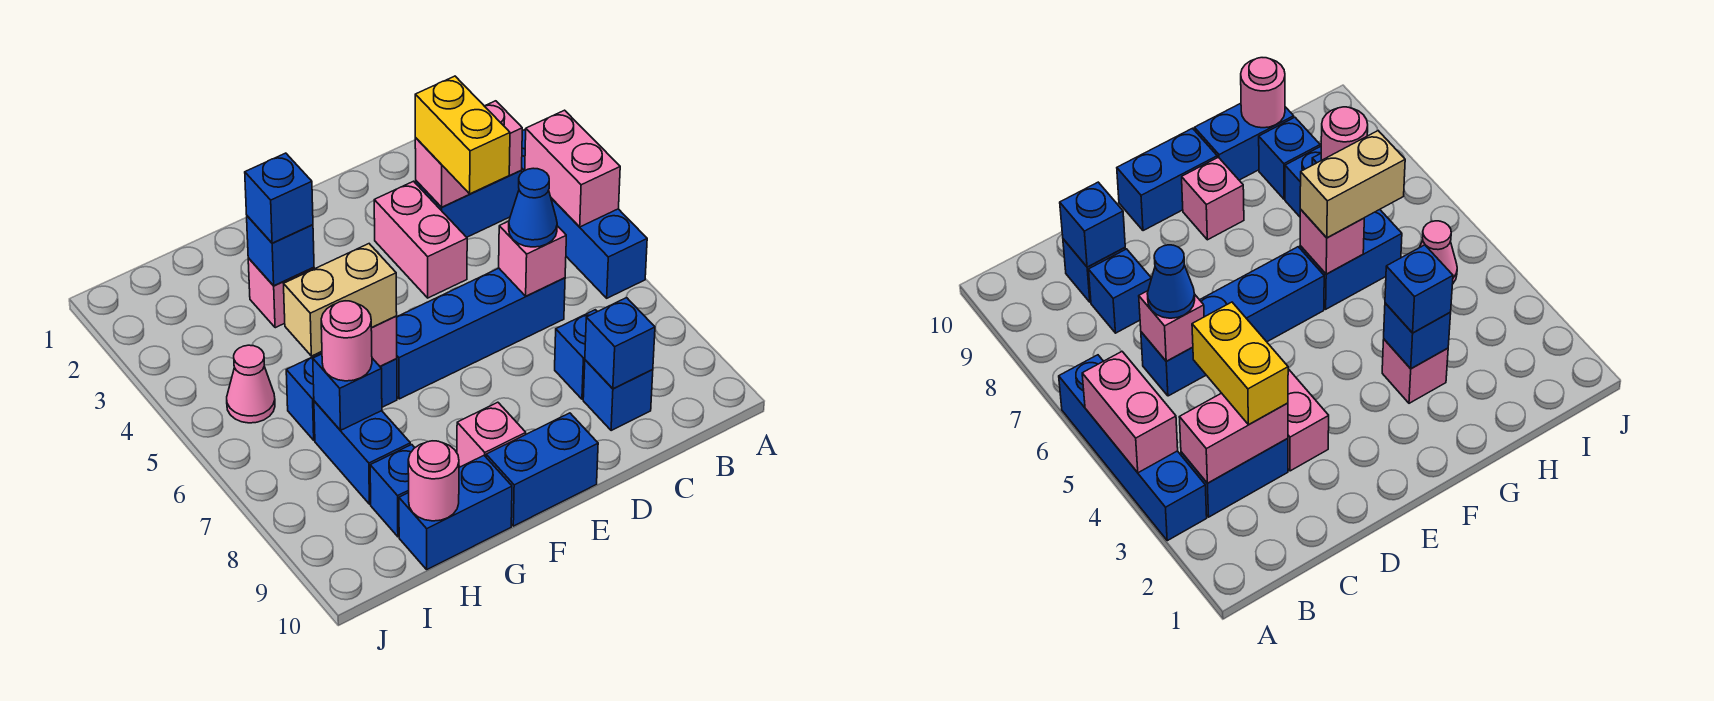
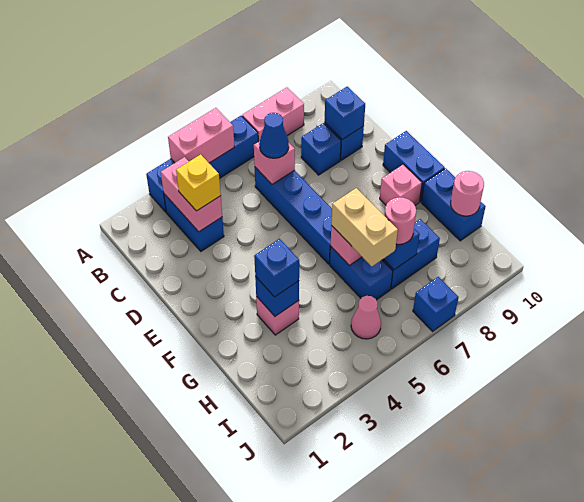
yellow 1x2 brick [415,76,510,194] -> yellow 1x1 brick [176,155,221,211]
pink 1x2 brick [374,181,467,298] -> pink 1x2 brick moved to [242,87,304,142]
blue 1x1 brick [370,445,415,537] -> blue 1x1 brick moved to [413,277,459,331]

